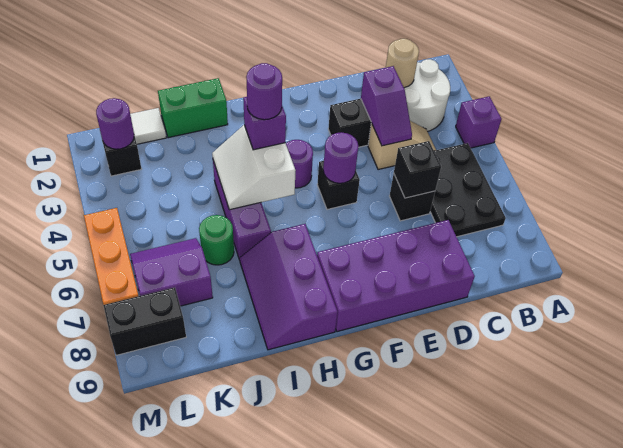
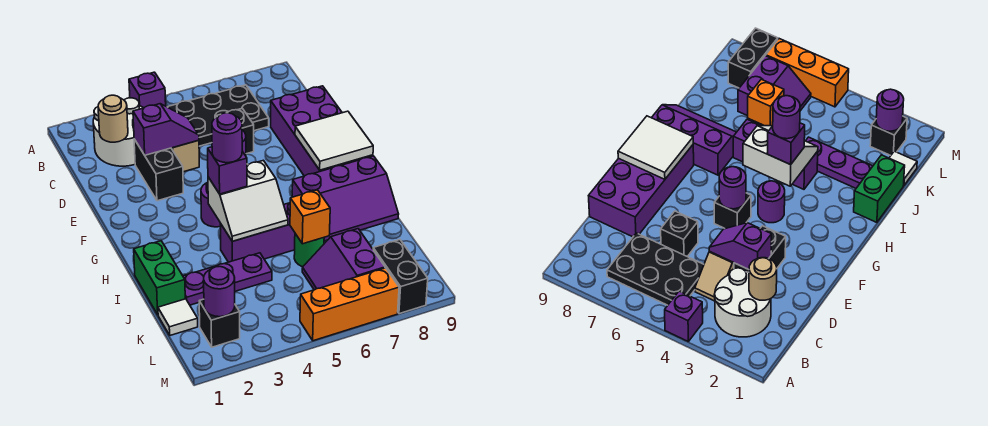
black 1x1 brick [394,141,441,198] -> none
none -> white 2x2 tile [295,111,373,170]
none -> purple 1x3 plate [183,253,272,305]
none -> orange 1x1 brick [290,190,330,244]

